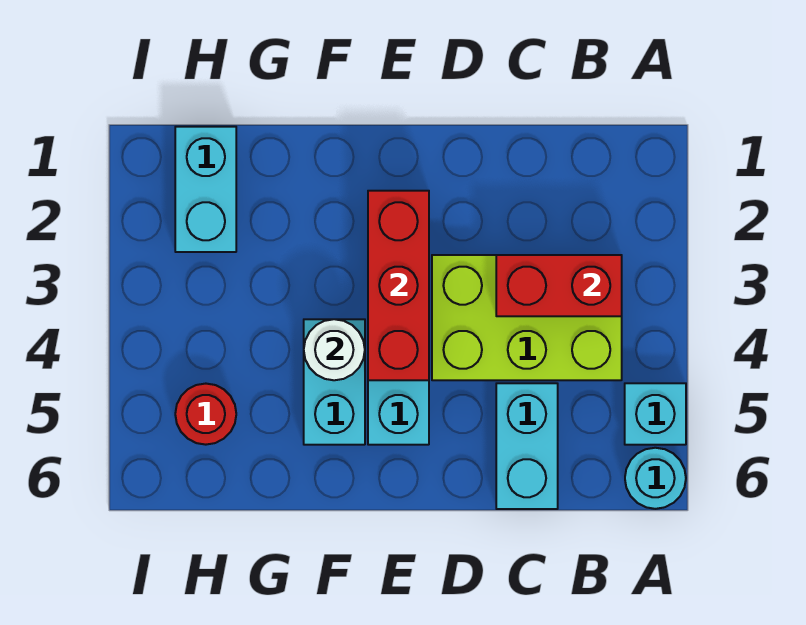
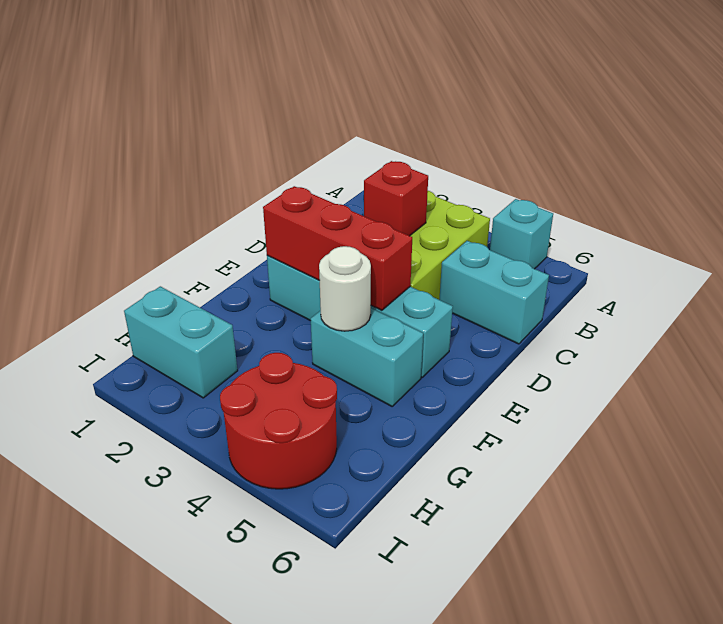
cyan 1x1 round brick [625,448,686,509] -> none
red 1x2 brick [496,255,622,316] -> red 1x1 brick [364,161,428,236]
red 1x1 round brick [175,384,236,445] -> red 2x2 round brick [220,353,337,489]

